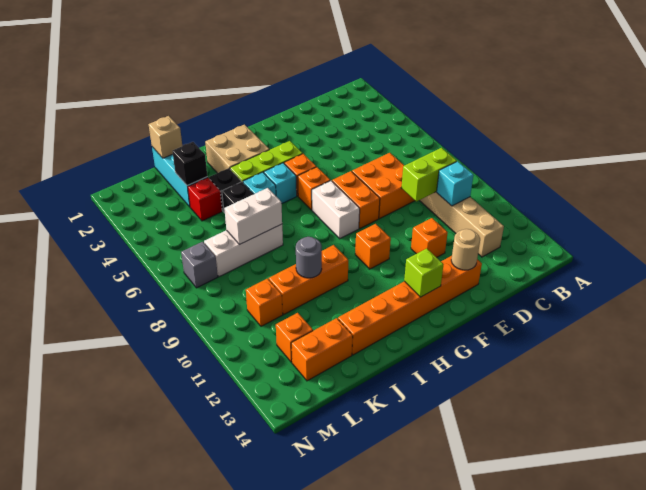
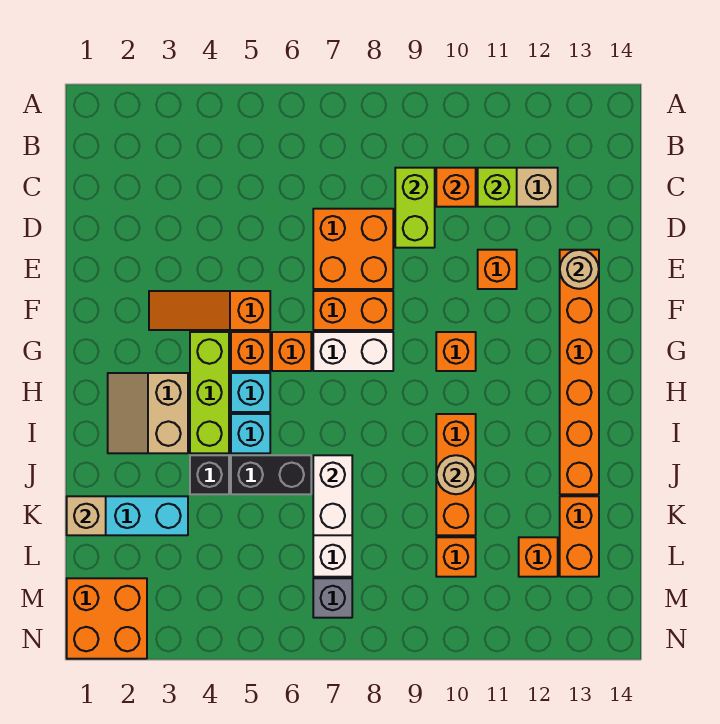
cyan 1x1 brick [437,161,473,206] -> orange 1x1 brick [436,168,476,207]
none -> orange 1x3 slope [149,291,270,330]
lime 1x1 brick [404,248,444,297] -> lime 1x1 brick moved to [478,168,517,207]
tan 2x2 brick [205,125,269,173] -> tan 2x2 slope [108,373,188,453]
grey 1x1 round brick [296,237,322,278] -> tan 1x1 round brick [436,455,476,494]
black 1x1 brick [172,142,207,186] -> none
red 1x1 brick [188,177,222,221] -> none
none -> orange 2x2 brick [67,578,147,659]

